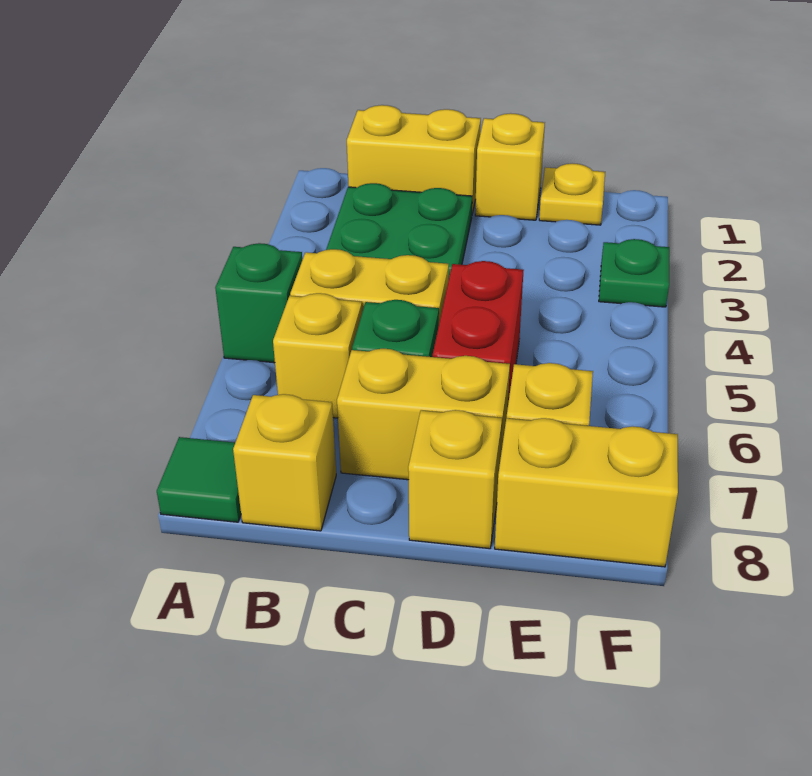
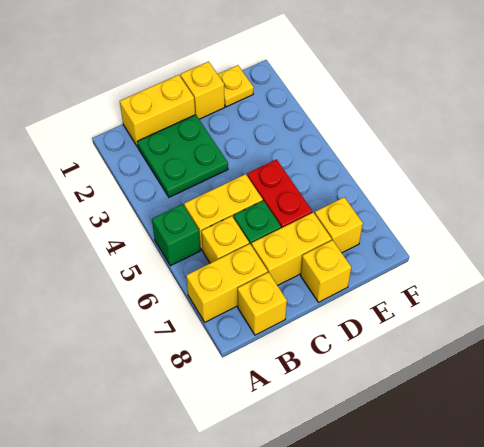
green 1x1 tile [157,437,241,522] -> none
yellow 1x2 brick [495,418,678,567] -> yellow 1x2 brick moved to [186,244,268,322]
green 1x1 plate [599,239,669,307] -> none

